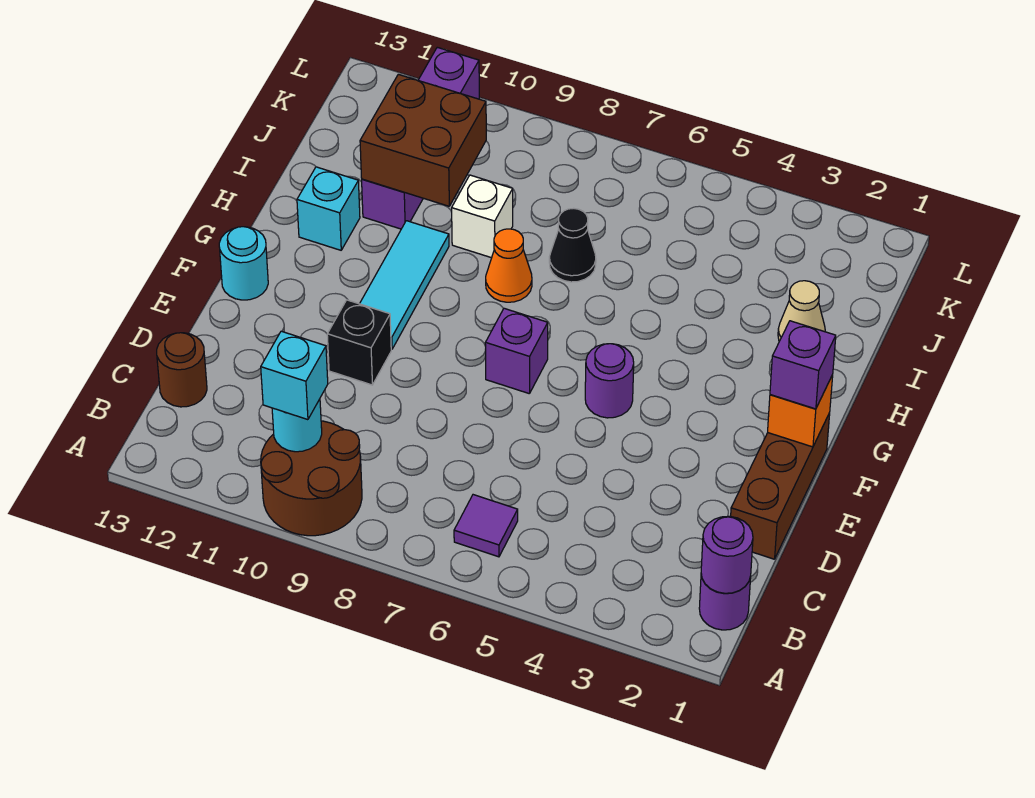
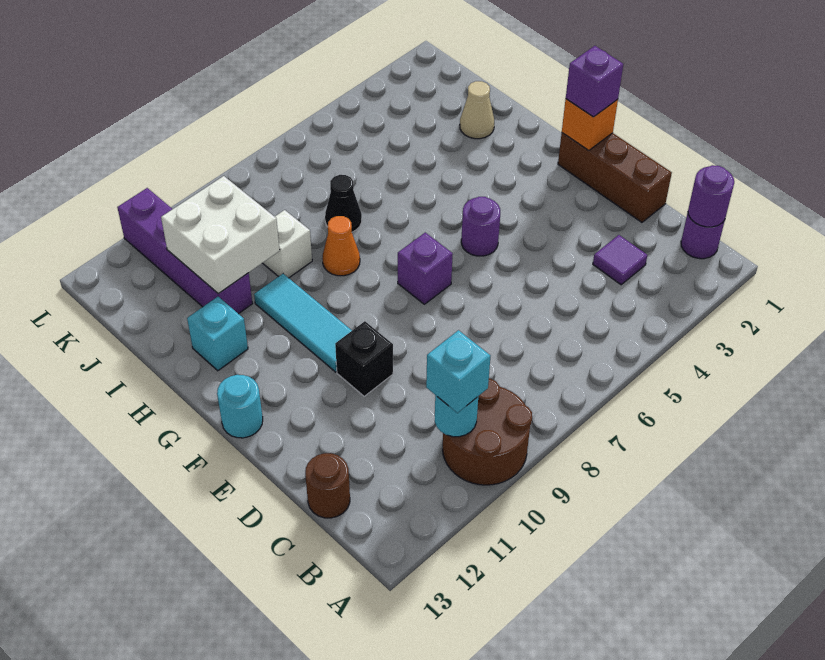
purple 1x1 tile [454,495,518,557] -> purple 1x1 tile moved to [593,235,647,285]
brown 2x2 brick [360,74,486,206] -> white 2x2 brick [161,176,280,294]

